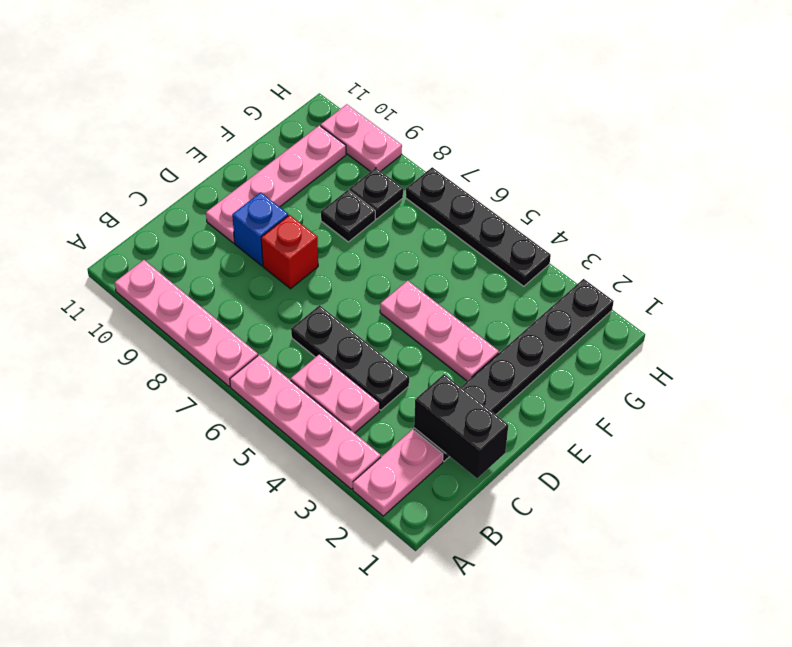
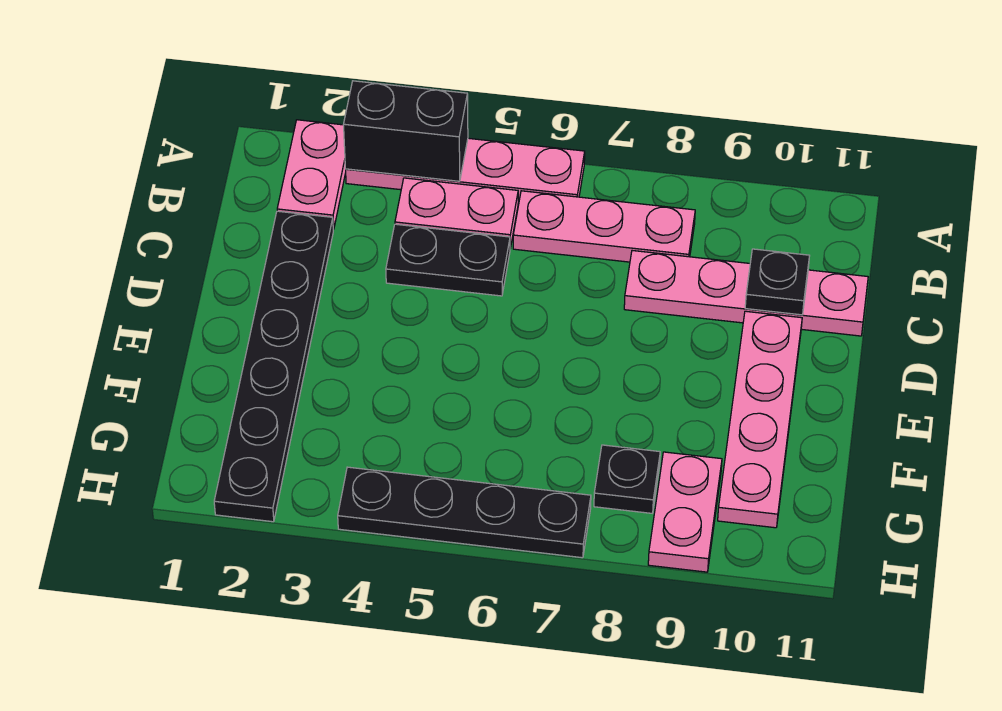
pink 1x4 plate [115,260,258,387] -> pink 1x4 plate moved to [624,251,868,336]
black 1x2 brick [414,374,508,478] -> black 1x2 brick moved to [343,81,468,181]
black 1x3 plate [291,305,409,410] -> black 1x2 plate [386,224,510,296]
red 1x1 brick [261,215,318,289] -> none
blue 1x1 brick [232,192,288,266] -> none
pink 1x3 plate [380,281,499,381] -> pink 1x3 plate moved to [513,191,695,262]
black 1x1 plate [321,190,375,242] -> black 1x1 plate moved to [745,249,809,315]
pink 1x2 plate [321,104,402,172] -> pink 1x2 plate turned to [648,452,722,572]

